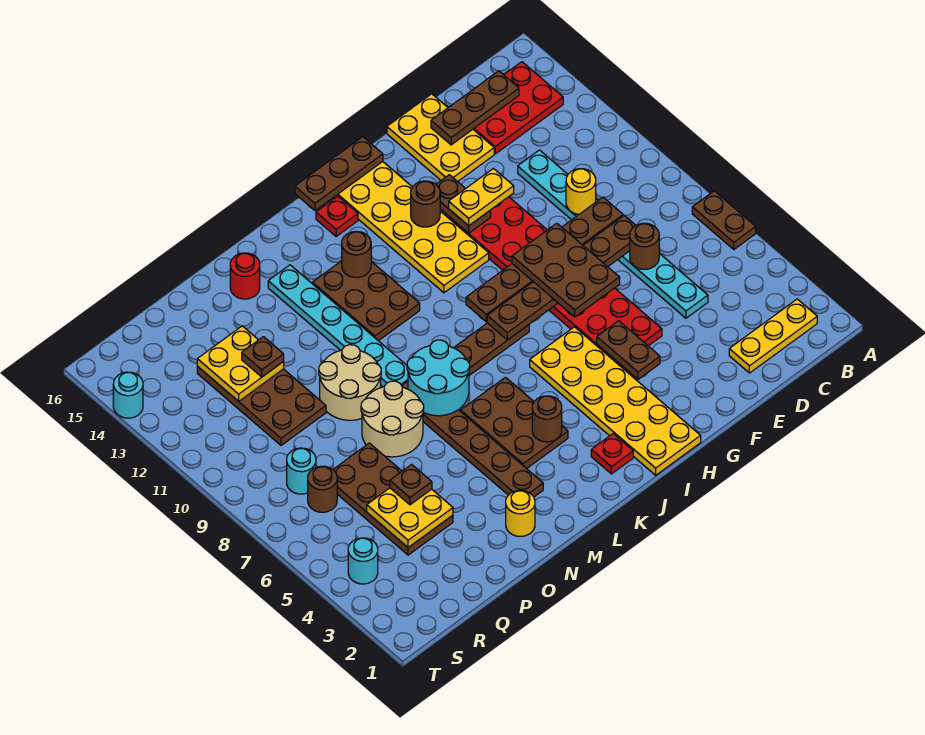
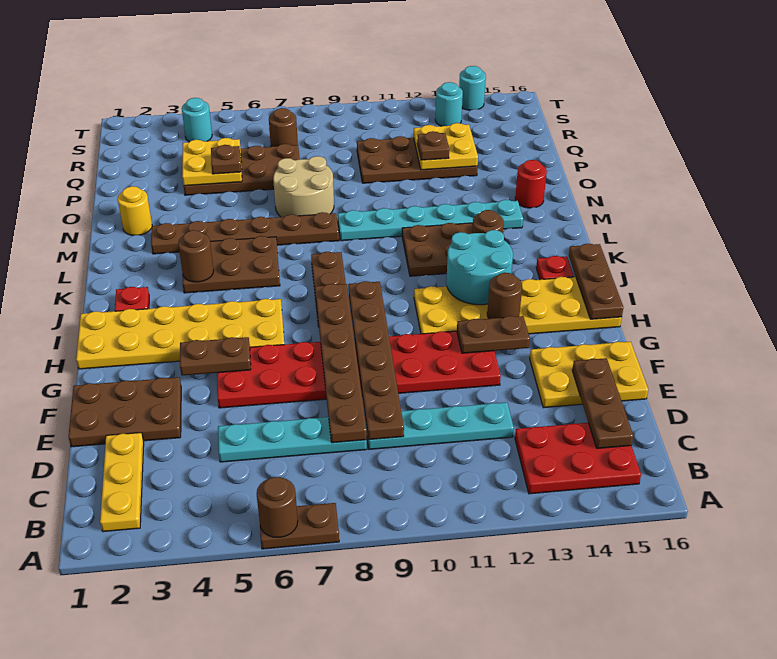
red 2x3 plate [473,62,563,154] -> red 2x3 plate turned to [515,423,641,494]
brown 1x1 round brick [630,223,659,269] -> brown 1x1 round brick moved to [257,477,298,537]
yellow 1x1 round brick [566,169,596,214] -> none
brown 2x3 plate [512,223,620,317] -> brown 2x3 plate moved to [69,377,181,447]
yellow 1x2 plate [449,169,514,226] -> none
cyan 2x2 round brick [407,340,470,416] -> cyan 2x2 round brick moved to [446,230,513,305]
tan 2x2 round brick [319,345,381,420] -> none
cyan 1x1 round brick [287,448,316,494] -> cyan 1x1 round brick moved to [435,82,463,126]

